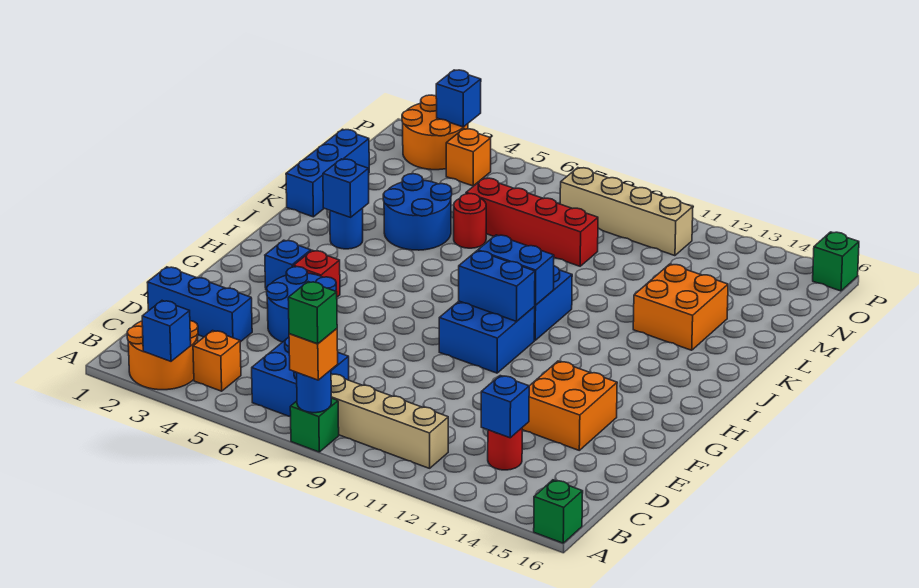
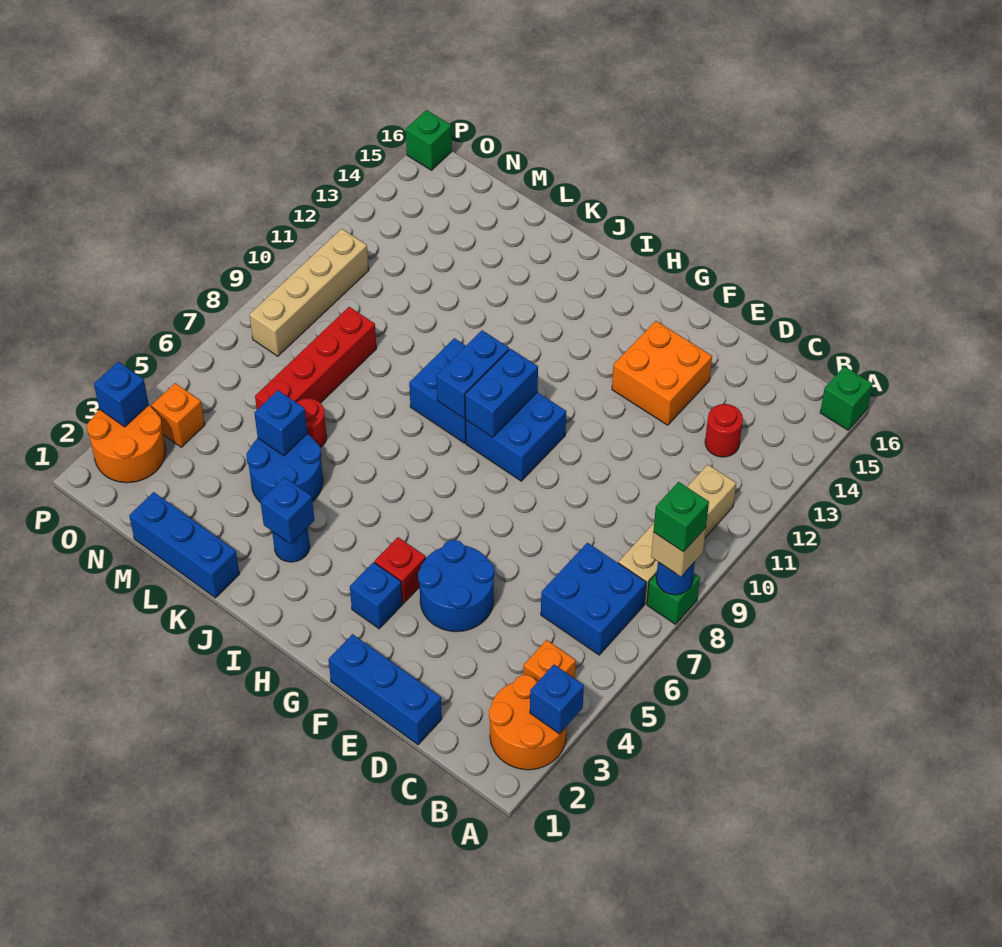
orange 1x1 brick [289,329,338,380] -> tan 1x1 brick [651,528,706,577]
blue 1x1 brick [481,376,529,438] -> blue 1x1 brick moved to [254,390,307,456]
blue 1x3 brick [147,267,252,342] -> blue 1x3 brick turned to [328,634,442,745]
orange 2x2 brick [633,264,728,350] -> none

